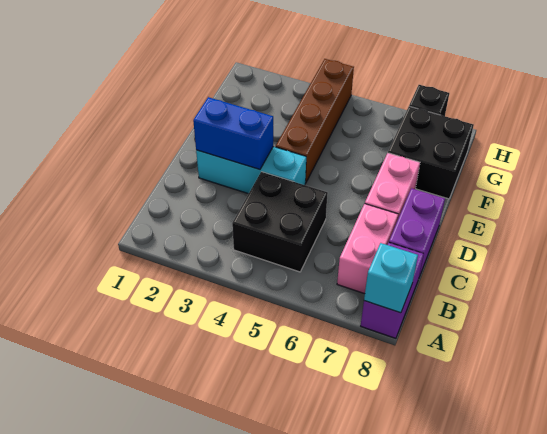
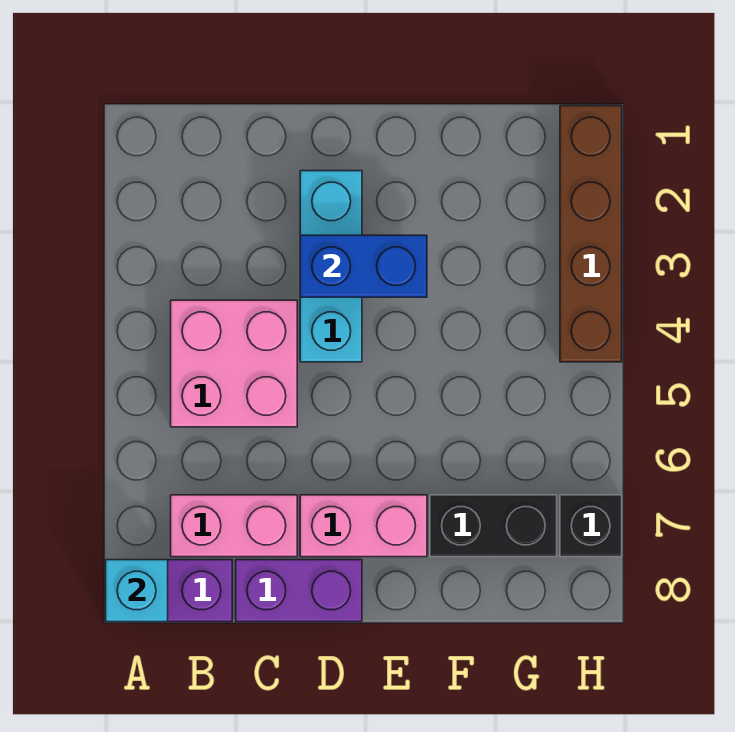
black 2x2 brick [232,172,328,272] -> pink 2x2 brick [171,300,297,427]
blue 1x2 brick [193,97,273,170] -> blue 1x2 brick turned to [300,235,427,297]
brown 1x4 brick [276,59,354,183] -> brown 1x4 brick turned to [560,106,622,362]
black 2x2 brick [388,106,474,199] -> black 1x2 brick [430,495,557,557]

